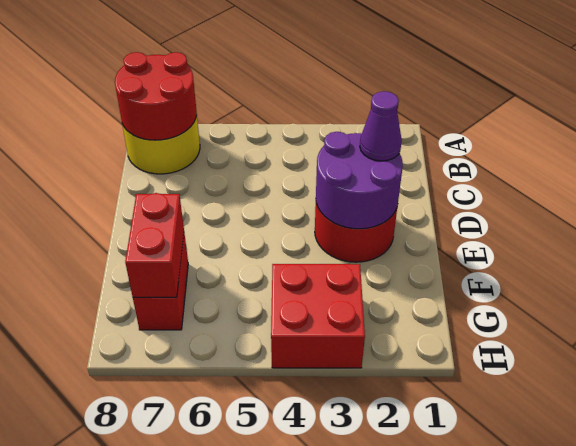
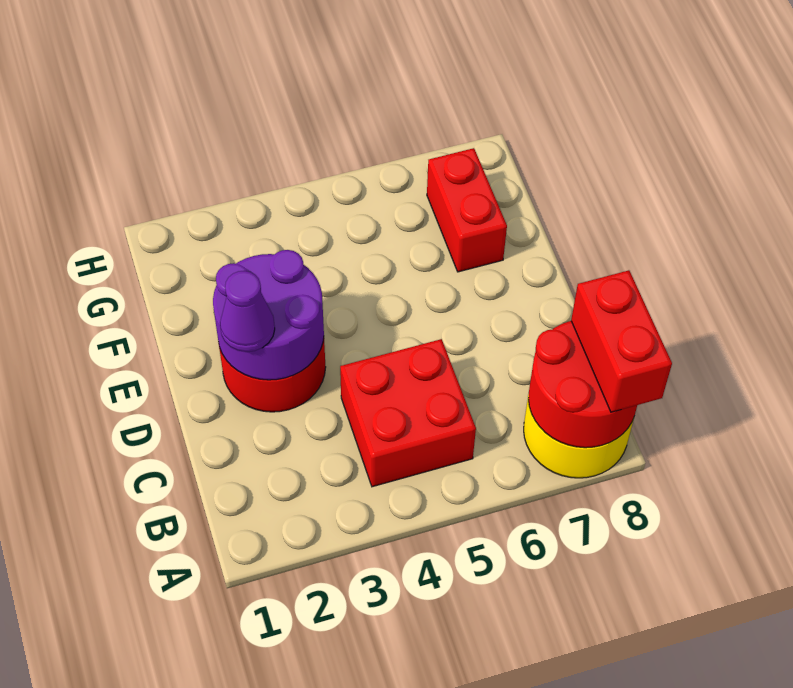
red 1x2 brick [125,193,184,297] -> red 1x2 brick moved to [571,270,672,412]
red 2x2 brick [271,264,365,368] -> red 2x2 brick moved to [340,339,476,487]

